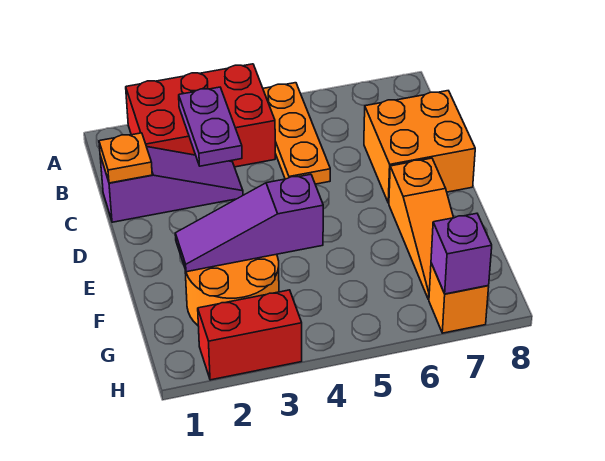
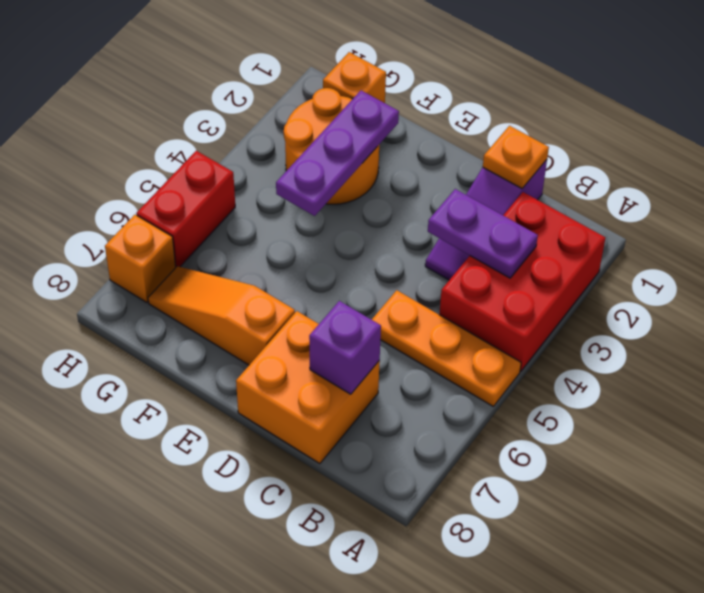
purple 1x3 slope [175,174,323,272] -> purple 1x3 plate [276,91,399,216]
none -> orange 1x1 brick [323,52,386,103]
red 1x2 brick [198,290,302,380] -> red 1x2 brick moved to [136,151,235,267]
purple 1x1 brick [431,213,492,294] -> purple 1x1 brick moved to [309,301,381,394]

